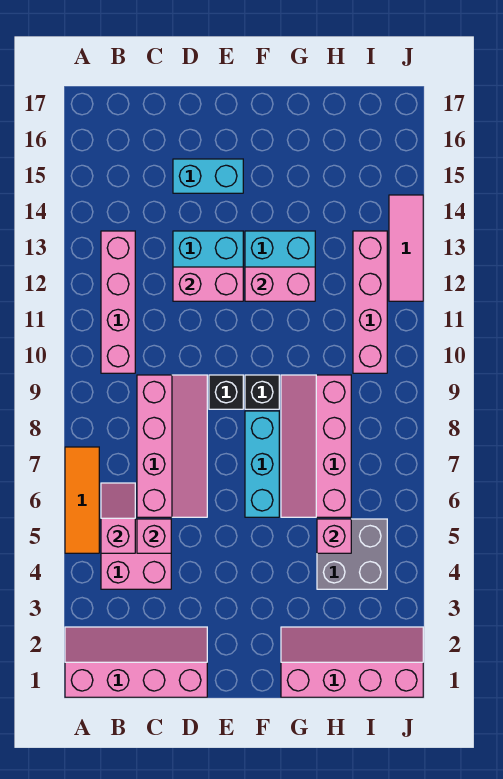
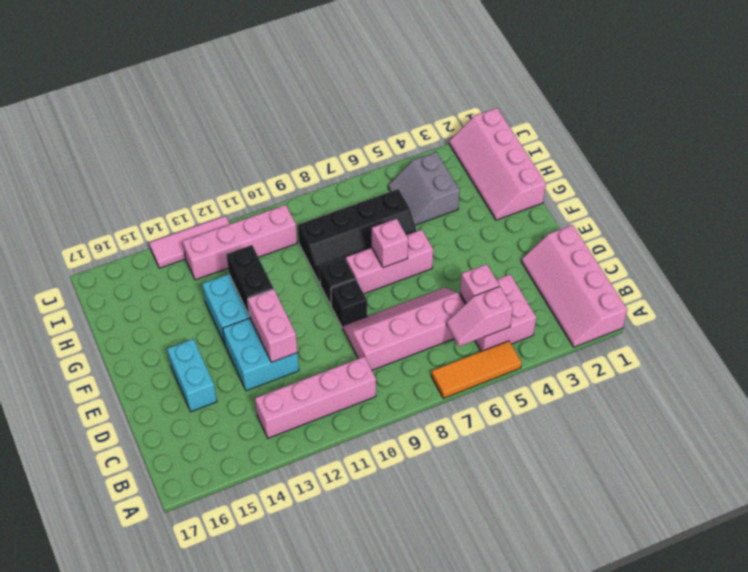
cyan 1x3 brick [245,411,279,517] -> pink 1x3 brick [346,230,433,294]
pink 1x2 brick [245,267,315,301] -> black 1x2 brick [226,245,273,316]
pink 2x4 slope [281,375,351,517] -> black 2x4 slope [298,189,417,284]
grey 2x2 brick [317,519,387,589] -> grey 2x2 slope [388,152,460,225]
pink 1x1 brick [317,519,351,553] -> pink 1x1 brick moved to [372,219,408,268]

